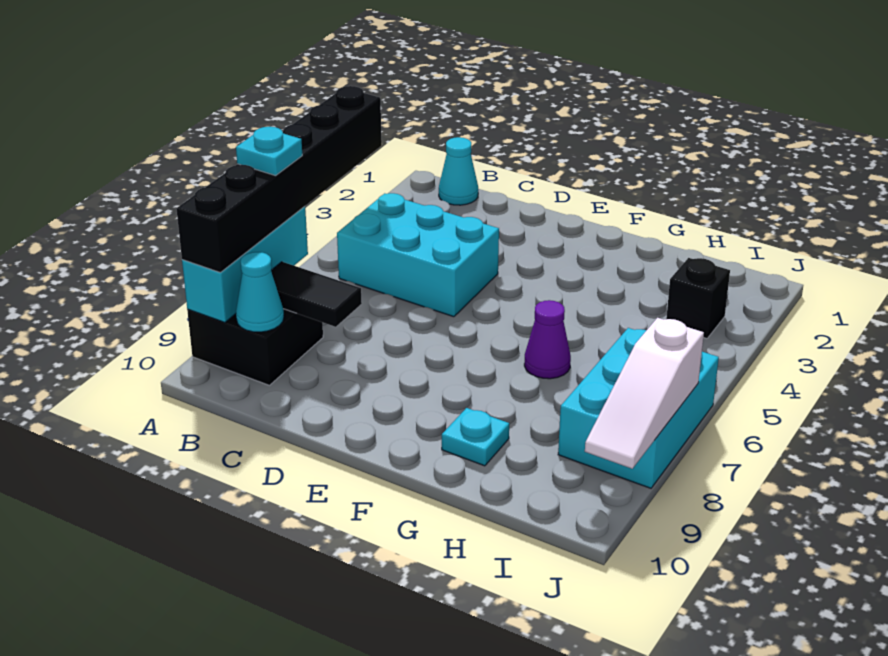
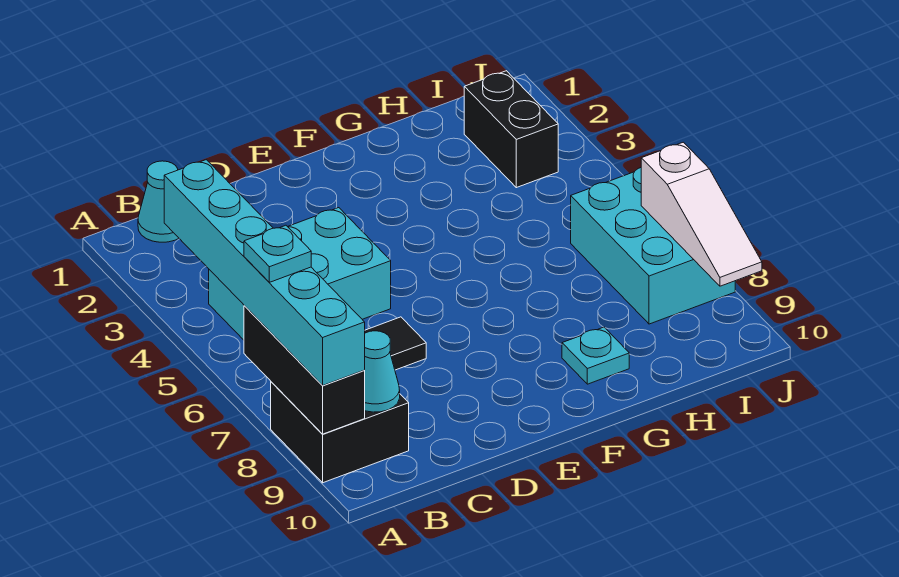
black 1x6 brick [176,86,382,272] -> cyan 1x6 brick [164,160,365,386]
cyan 1x3 brick [182,206,308,322] -> black 1x3 brick [244,306,365,434]
purple 1x1 cone [524,300,571,379] -> none
black 1x1 brick [666,258,730,338] -> black 1x2 brick [464,71,558,188]

